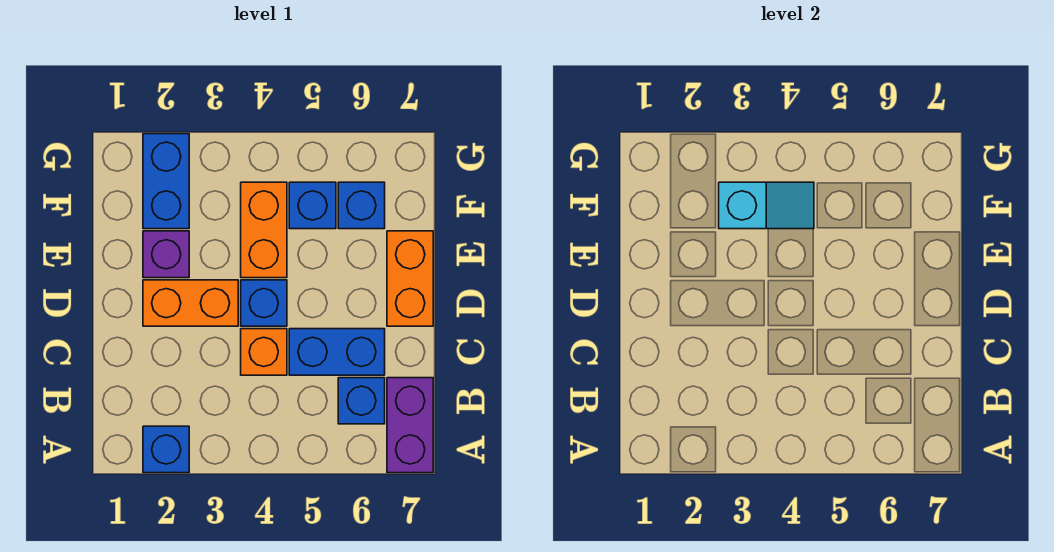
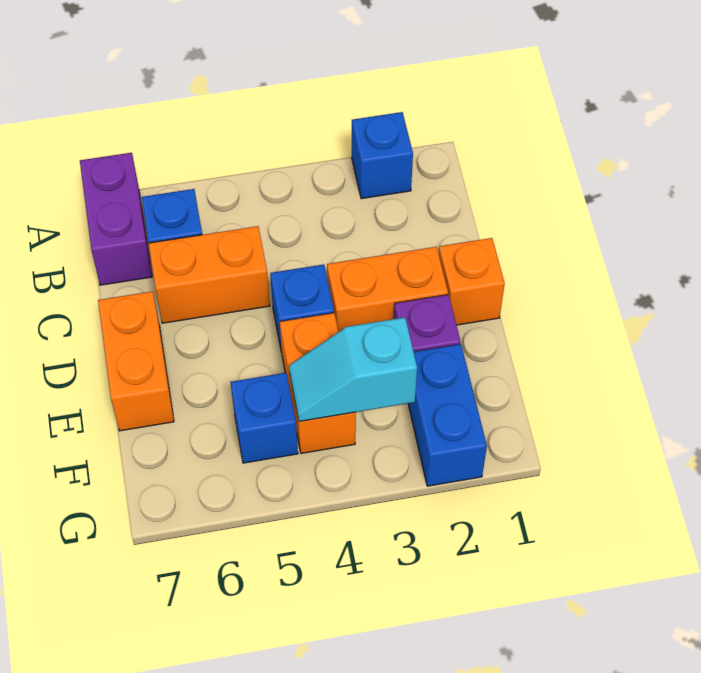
orange 1x1 brick [241,329,287,375] -> orange 1x1 brick moved to [439,238,505,325]
blue 1x2 brick [289,329,385,375] -> orange 1x2 brick [149,226,270,323]
blue 1x1 brick [338,182,385,229] -> none

